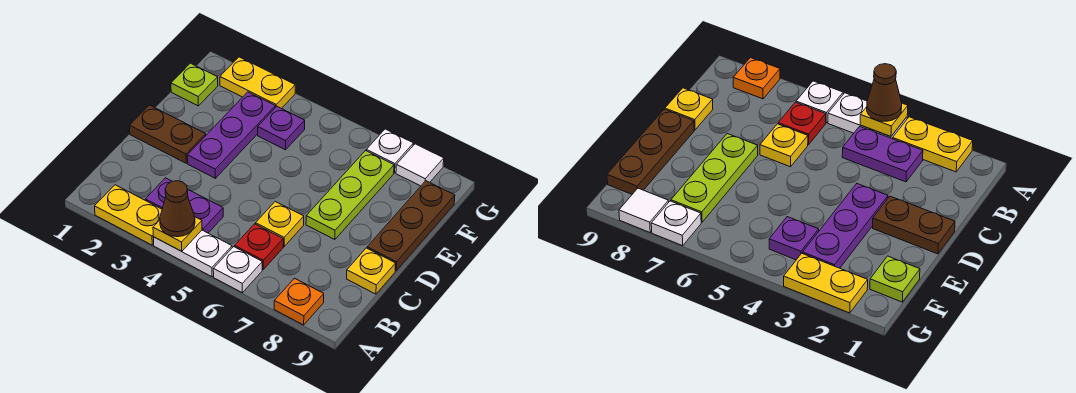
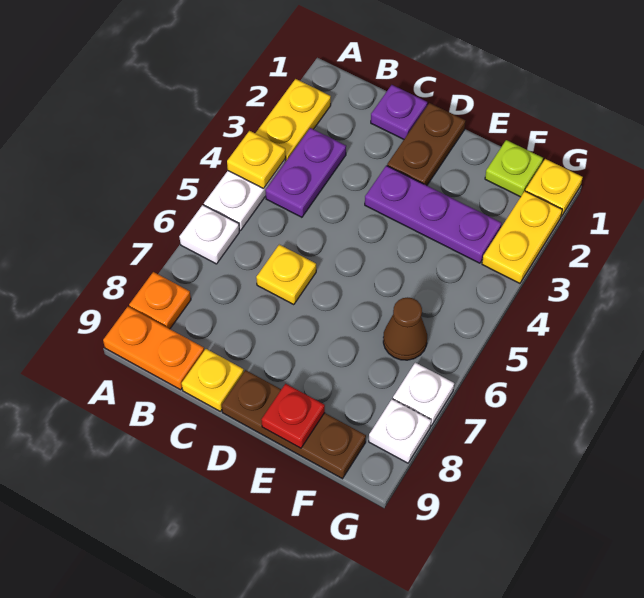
brown 1x1 cone [160,181,195,237] -> brown 1x1 cone moved to [383,297,427,360]
none -> orange 1x2 plate [103,307,204,390]
red 1x1 plate [235,224,283,269] -> red 1x1 plate moved to [261,384,325,448]
lime 1x3 plate [306,151,394,240] -> none
purple 1x1 plate [258,107,305,150] -> purple 1x1 plate moved to [371,85,427,139]
none -> yellow 1x1 plate [525,159,583,217]
white 1x1 tile [396,144,444,186] -> white 1x1 plate [369,399,431,463]

